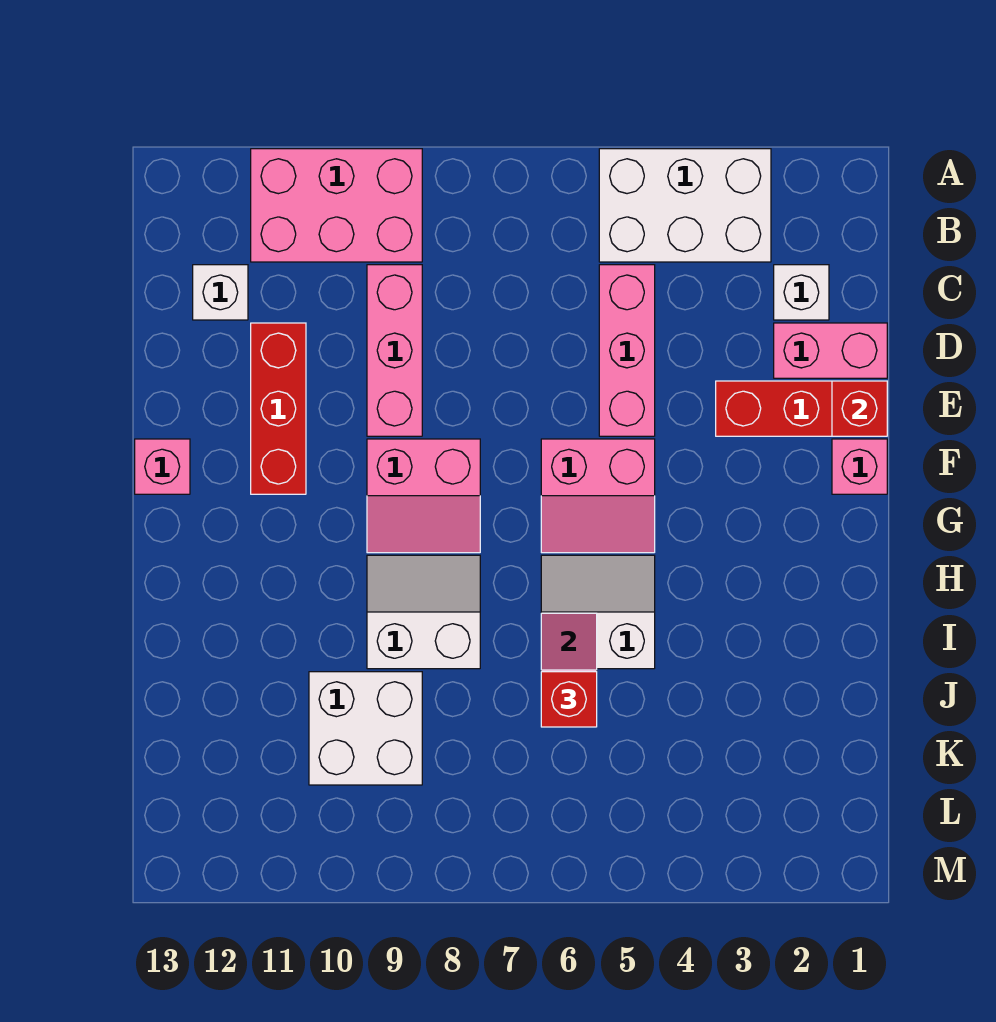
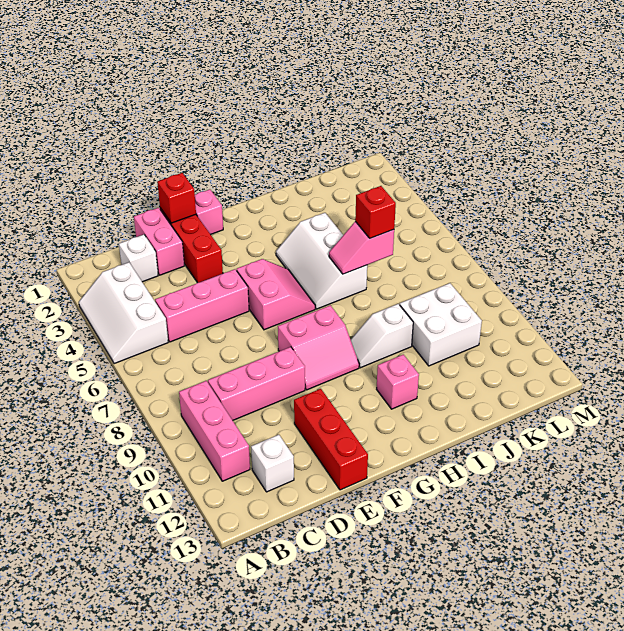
white 2x3 brick [599,149,771,262] -> white 2x3 slope [79,262,168,364]
pink 2x3 brick [251,149,422,262] -> pink 1x3 brick [179,381,250,481]
red 1x3 brick [251,323,306,494] -> red 1x3 brick turned to [294,389,368,490]
pink 2x2 slope [367,439,480,553] -> pink 2x2 slope turned to [278,305,359,390]
pink 1x1 brick [135,439,190,494] -> pink 1x1 brick moved to [377,355,419,409]
white 2x2 slope [541,555,655,669] -> white 2x3 slope [276,213,367,309]
white 2x2 slope [367,555,480,669] -> white 1x2 slope [350,304,413,368]

